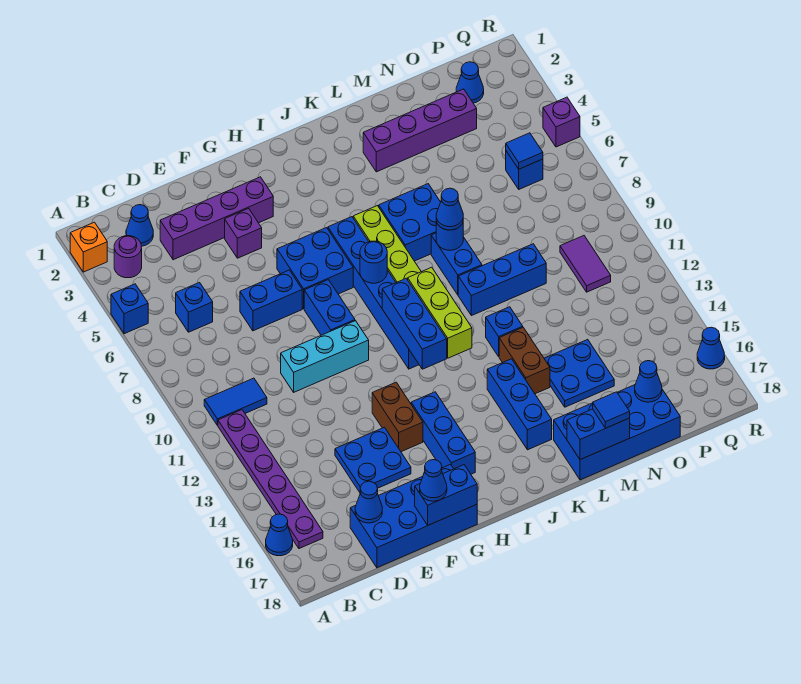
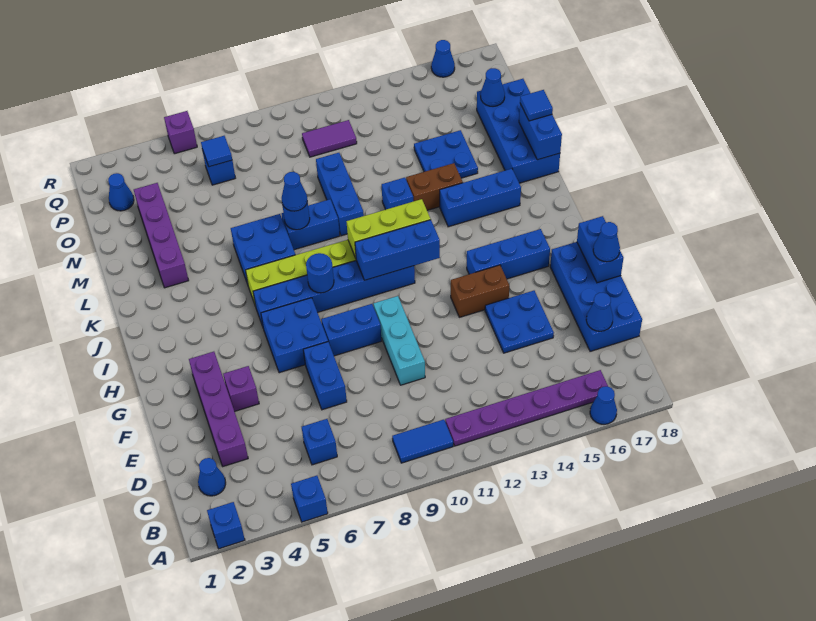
orange 1x1 brick [70,222,107,272] -> blue 1x1 brick [207,502,245,549]
purple 1x1 round brick [114,236,142,278] -> none
blue 1x2 tile [204,378,267,425] -> blue 1x2 tile turned to [392,420,453,463]

